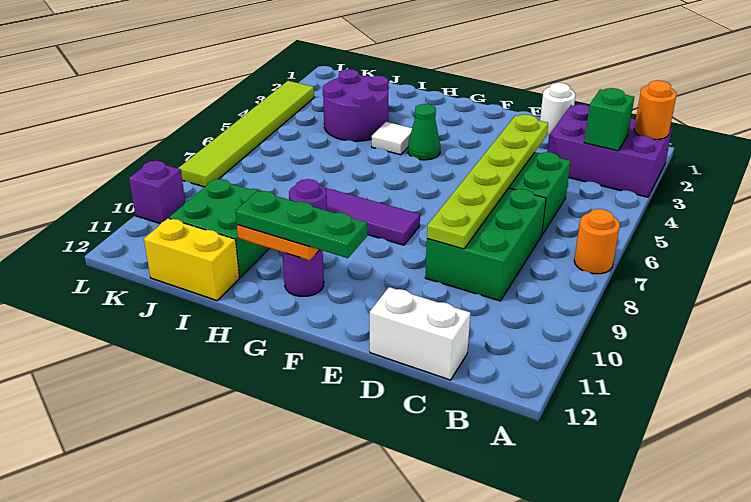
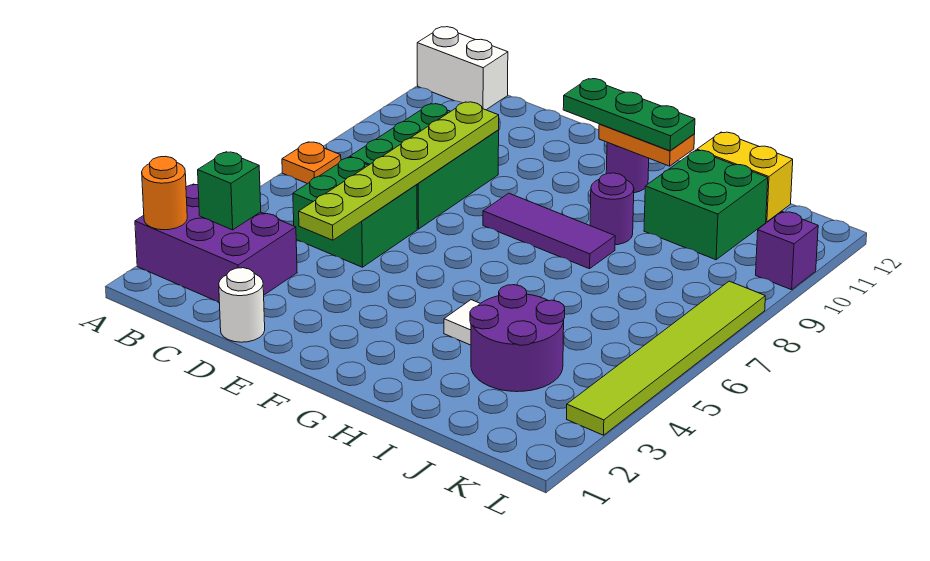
orange 1x1 round brick [574,209,620,274] -> orange 1x1 plate [282,142,341,184]
white 1x2 brick [370,287,470,380] -> white 1x2 brick moved to [417,27,508,110]
green 1x1 cone [408,104,440,160] -> none

